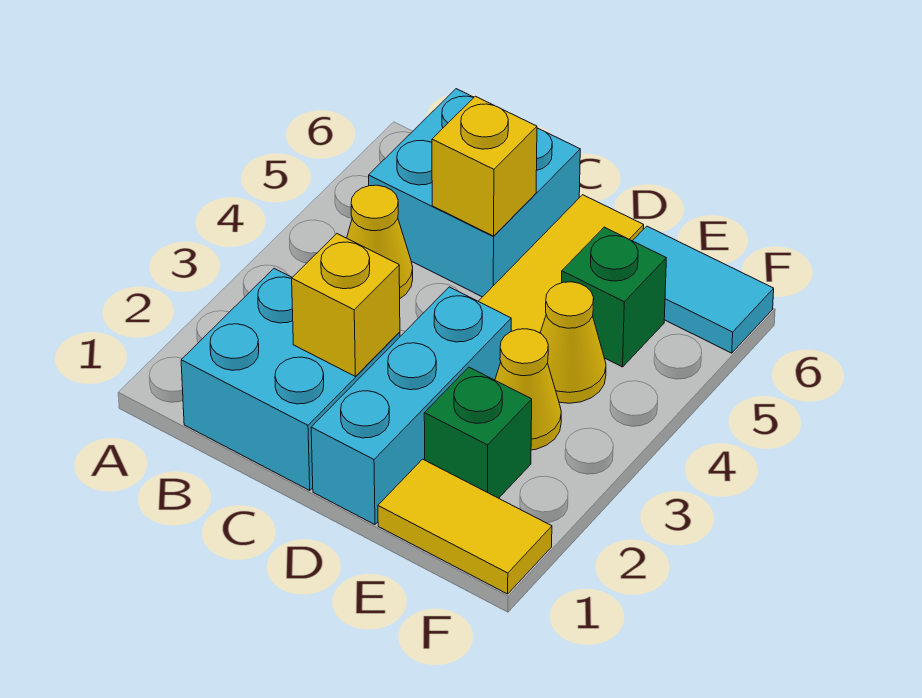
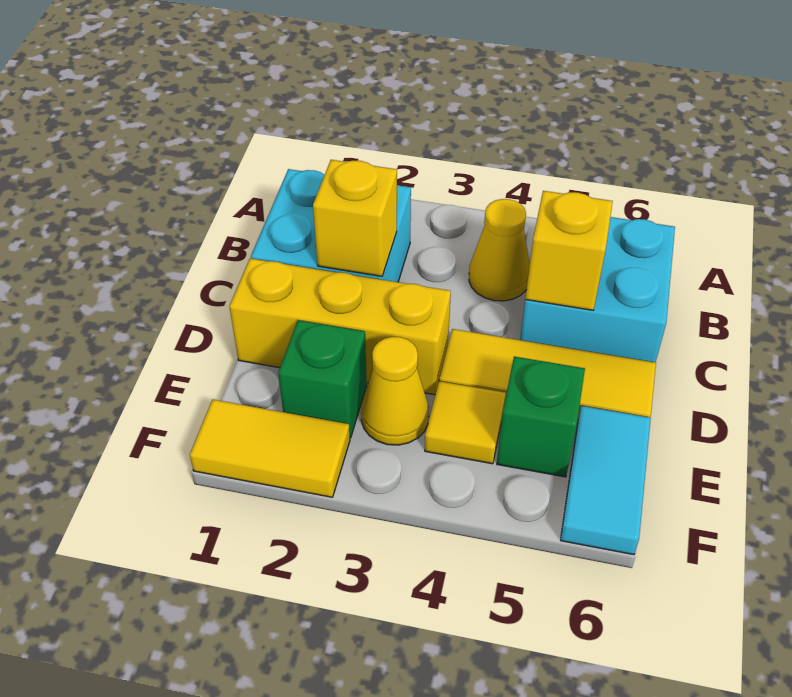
cyan 1x3 brick [311,287,511,525] -> yellow 1x3 brick [229,258,451,395]
yellow 1x2 tile [378,459,552,594] -> yellow 1x2 tile turned to [190,400,350,497]
yellow 1x1 cone [540,282,606,403] -> yellow 1x1 tile [425,381,506,464]

